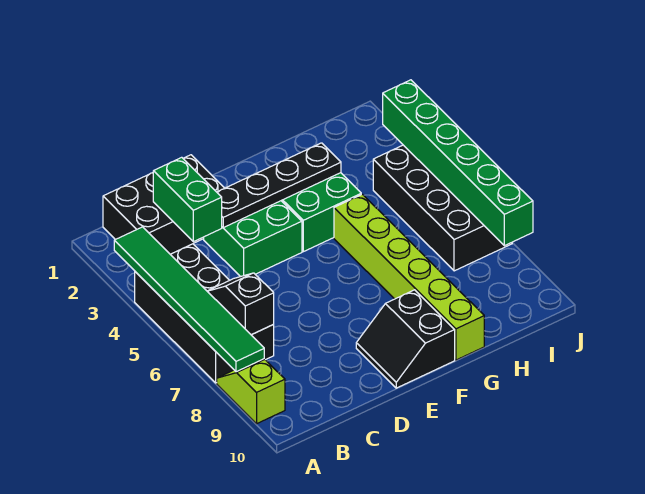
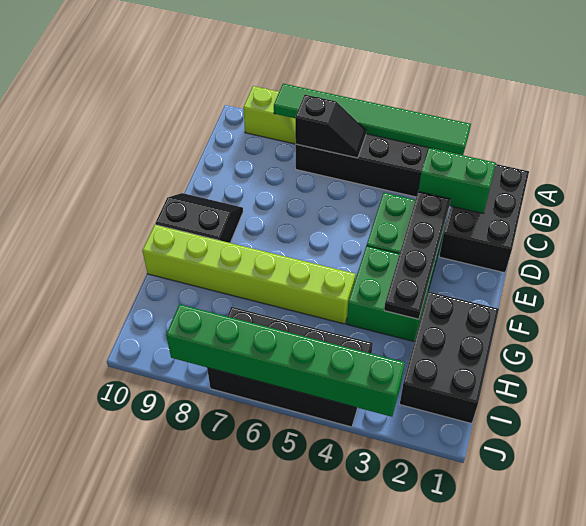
none -> black 2x3 brick [400,291,499,424]

